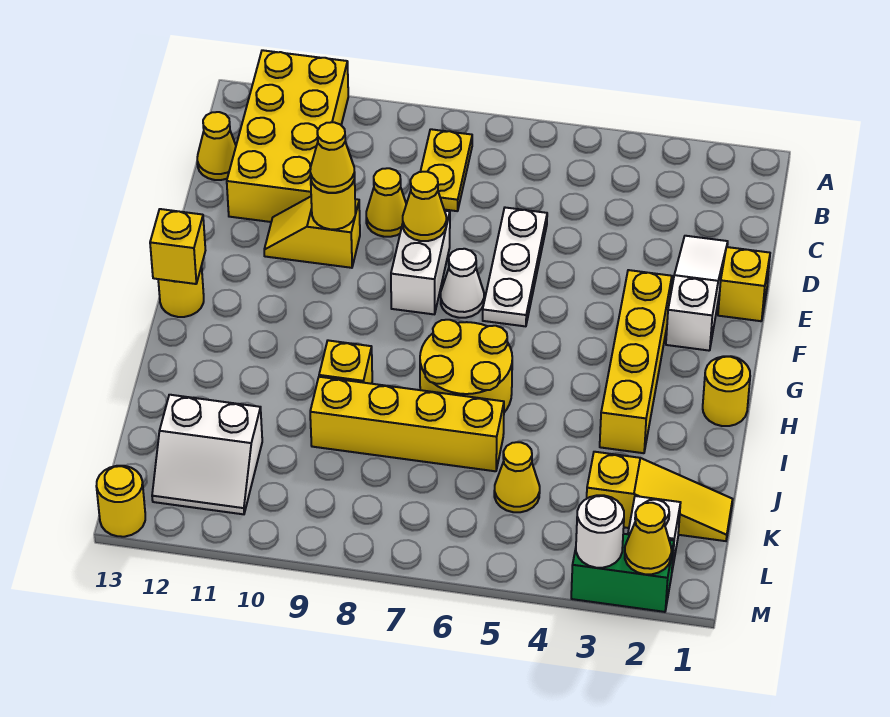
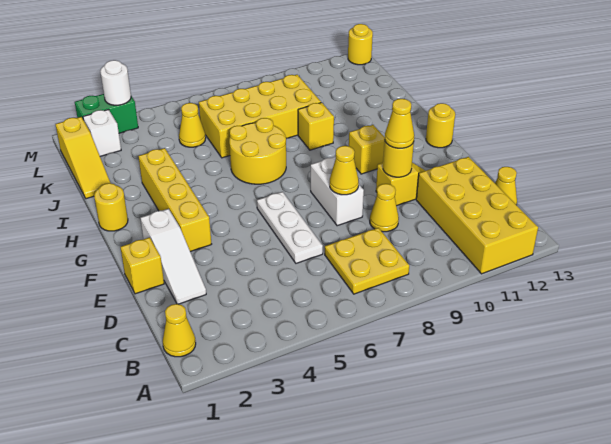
yellow 1x2 plate [420,129,472,211] -> yellow 2x2 plate [325,228,409,294]
white 1x1 cone [441,249,484,318] -> none
yellow 1x1 brick [150,209,205,284] -> yellow 1x1 brick moved to [349,125,385,174]
yellow 1x4 brick [310,377,504,471] -> yellow 2x4 brick [199,75,321,158]
yellow 1x3 slope [587,452,733,541] -> yellow 1x3 slope turned to [55,117,110,199]
white 2x2 slope [152,395,262,514] -> none
yellow 1x1 cone [625,503,671,574] -> yellow 1x1 cone moved to [163,304,196,357]

